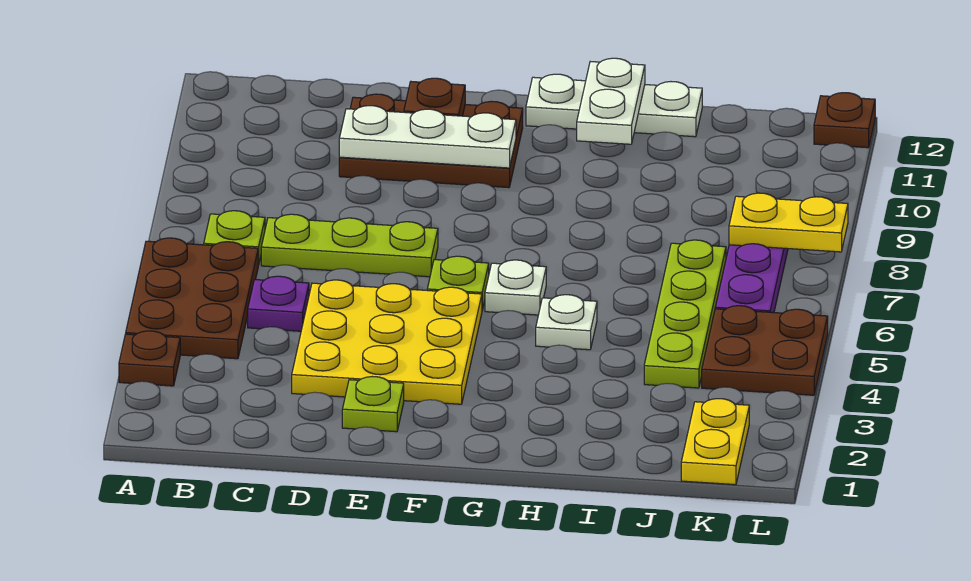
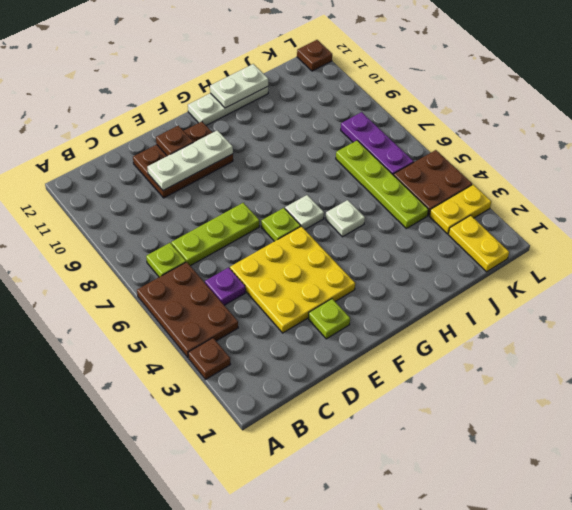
white 1x2 plate [577,58,645,144] -> white 1x2 plate turned to [210,64,268,108]
yellow 1x2 plate [729,193,848,252] -> yellow 1x2 plate moved to [430,185,491,234]

